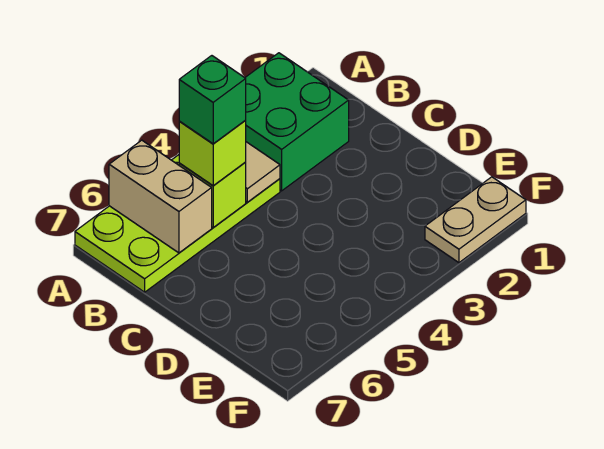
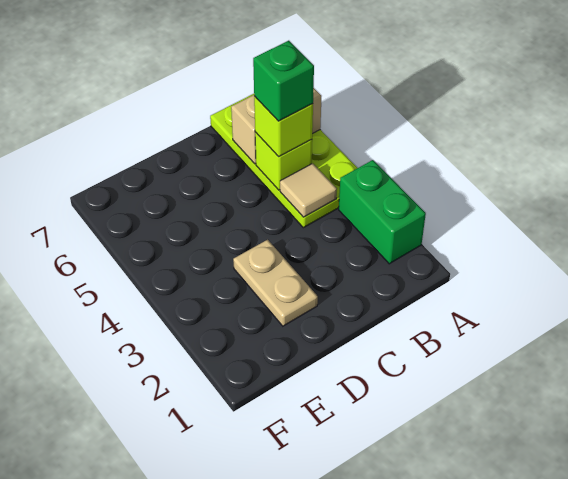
green 2x2 brick [245,53,349,191] -> green 1x2 brick [339,160,426,264]
tan 1x2 plate [425,177,526,263] -> tan 1x2 plate moved to [233,240,318,326]

